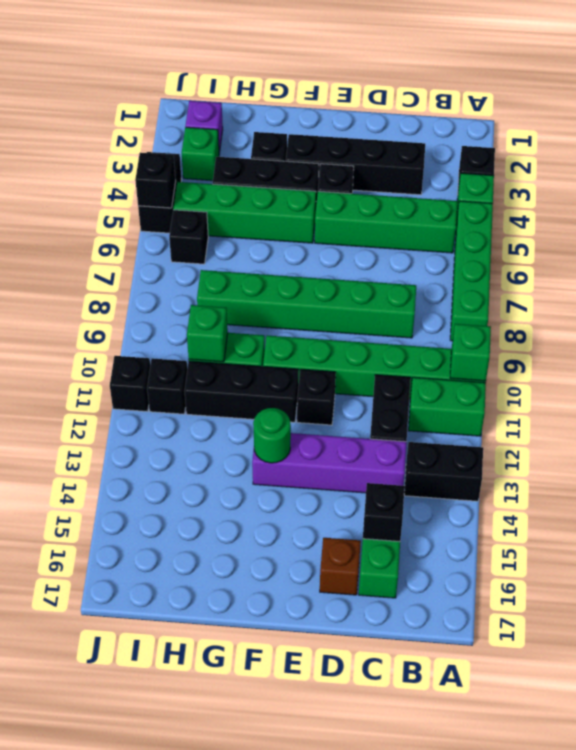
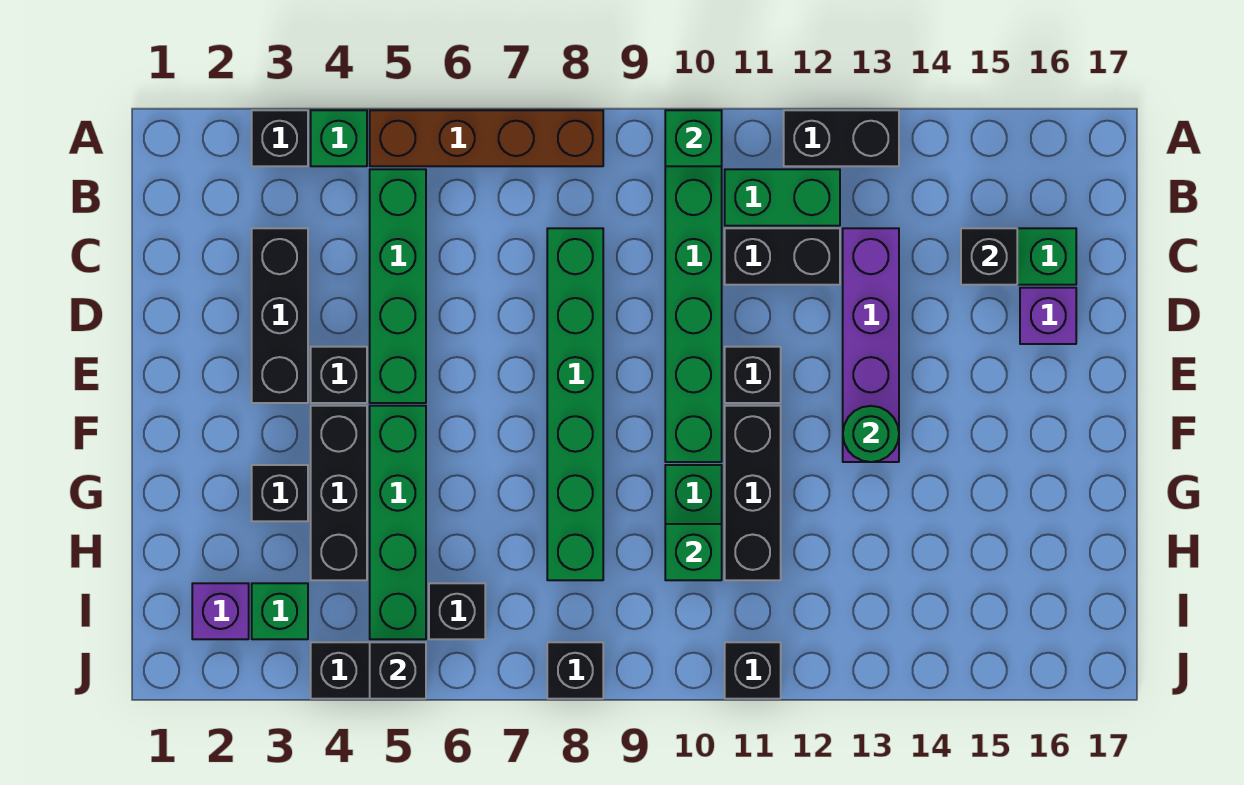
green 1x4 brick [450,201,493,341] -> brown 1x4 brick [370,110,603,166]
green 1x2 brick [408,377,486,436] -> green 1x2 brick turned to [725,169,840,226]
black 1x2 brick [404,442,483,501] -> black 1x2 brick turned to [784,110,899,166]
black 1x4 brick [286,134,425,195] -> black 1x3 brick [252,228,308,403]
brown 1x1 brick [320,538,361,595] -> purple 1x1 brick [1020,288,1076,344]
black 1x1 brick [147,358,187,414] -> black 1x1 brick moved to [547,642,603,699]

